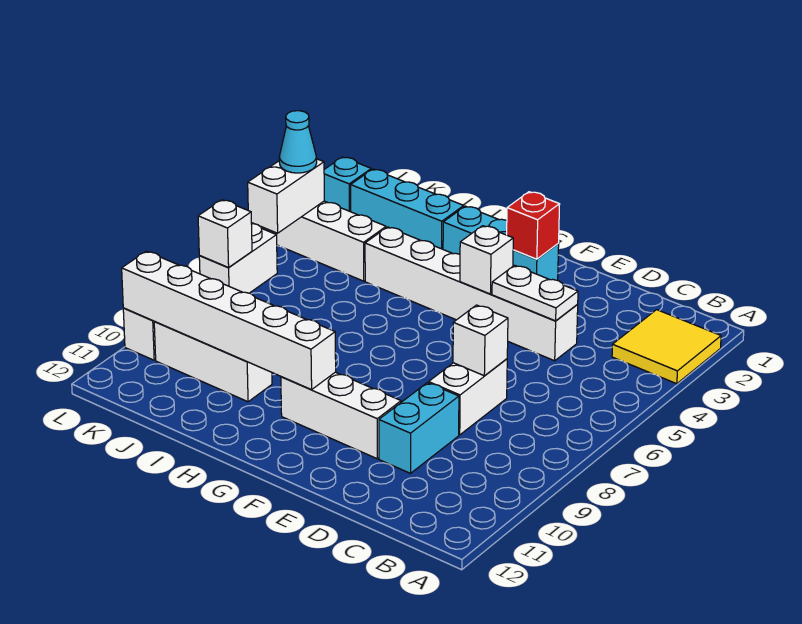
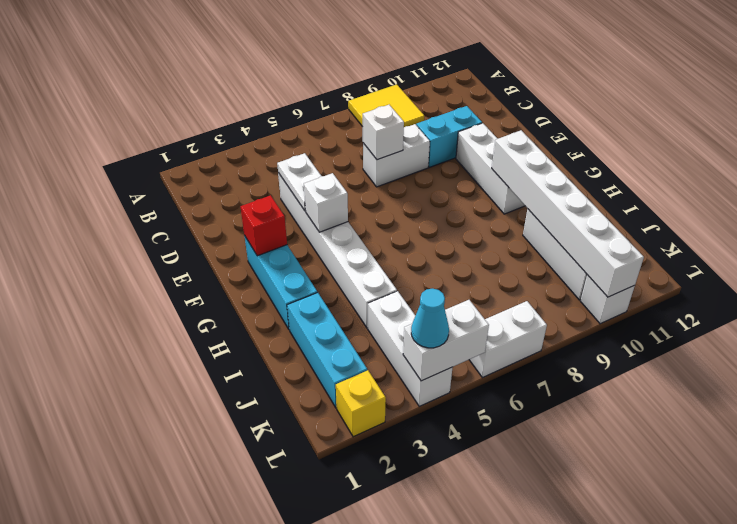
yellow 2x2 tile [612,310,721,384] -> yellow 2x2 tile moved to [348,85,424,127]
cyan 1x1 brick [324,157,371,212] -> yellow 1x1 brick [336,370,386,437]
white 1x1 brick [198,200,252,267] -> none

